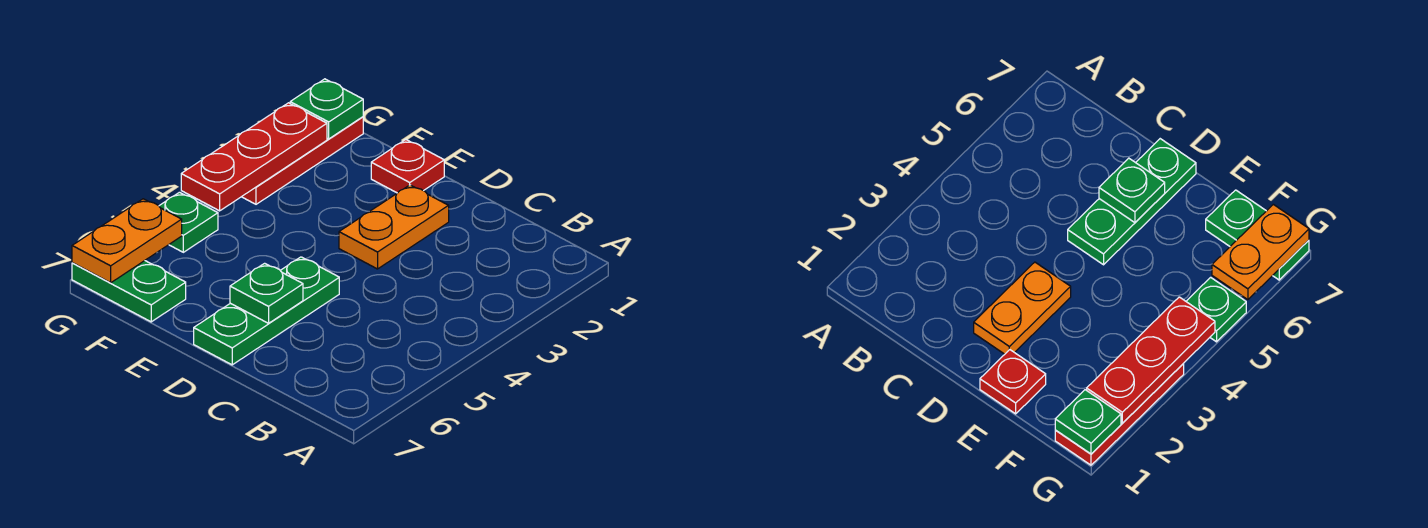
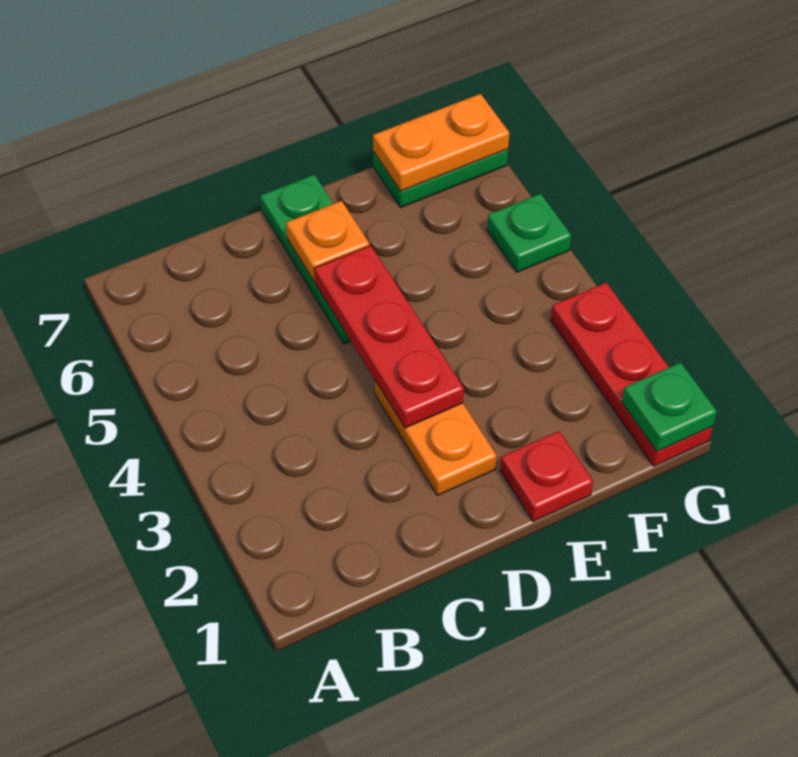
green 1x1 plate [230,263,303,323] -> orange 1x1 plate [286,201,370,281]
red 1x3 plate [181,103,327,211] -> red 1x3 plate moved to [314,246,464,428]
orange 1x2 plate [72,199,182,283] -> orange 1x2 plate turned to [373,94,509,191]

